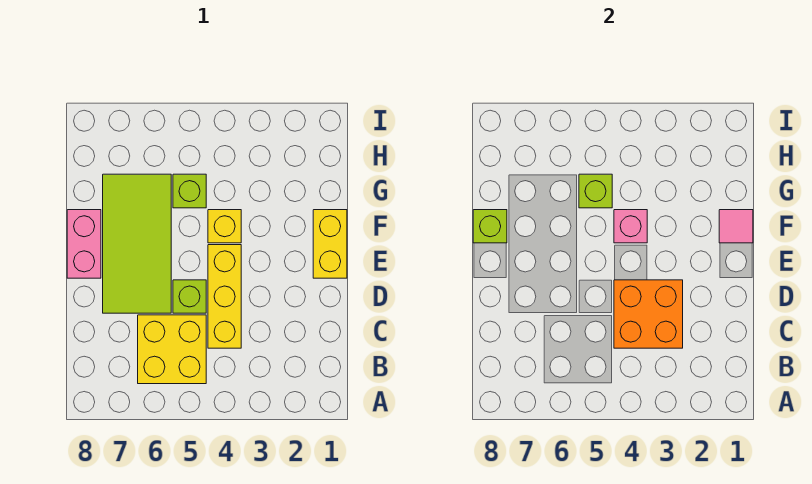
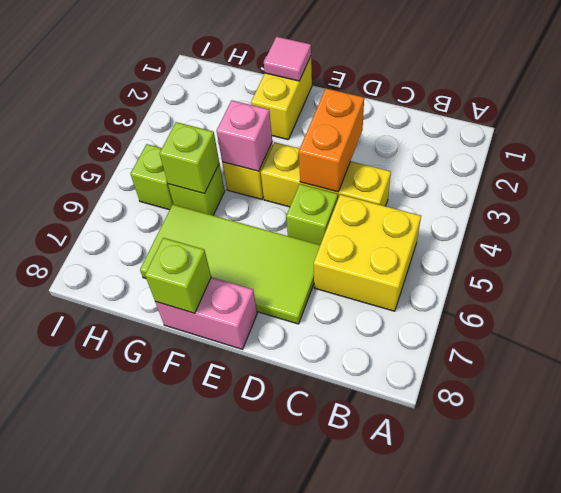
orange 2x2 brick [614,280,683,348] -> orange 1x2 brick [299,88,364,192]
yellow 1x2 brick [313,210,347,278] -> yellow 1x2 brick turned to [251,57,312,140]
none -> lime 1x1 brick [130,144,174,210]

